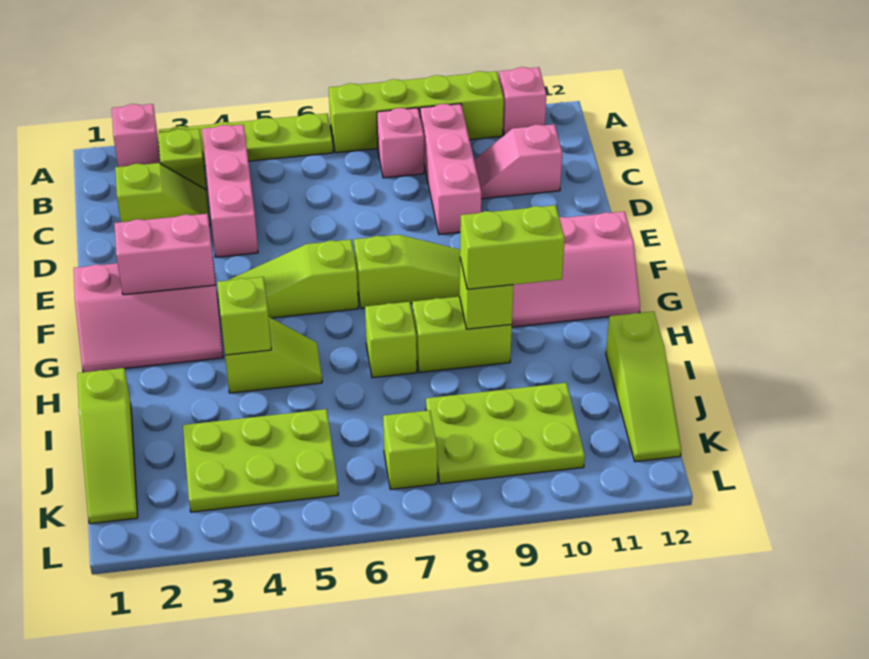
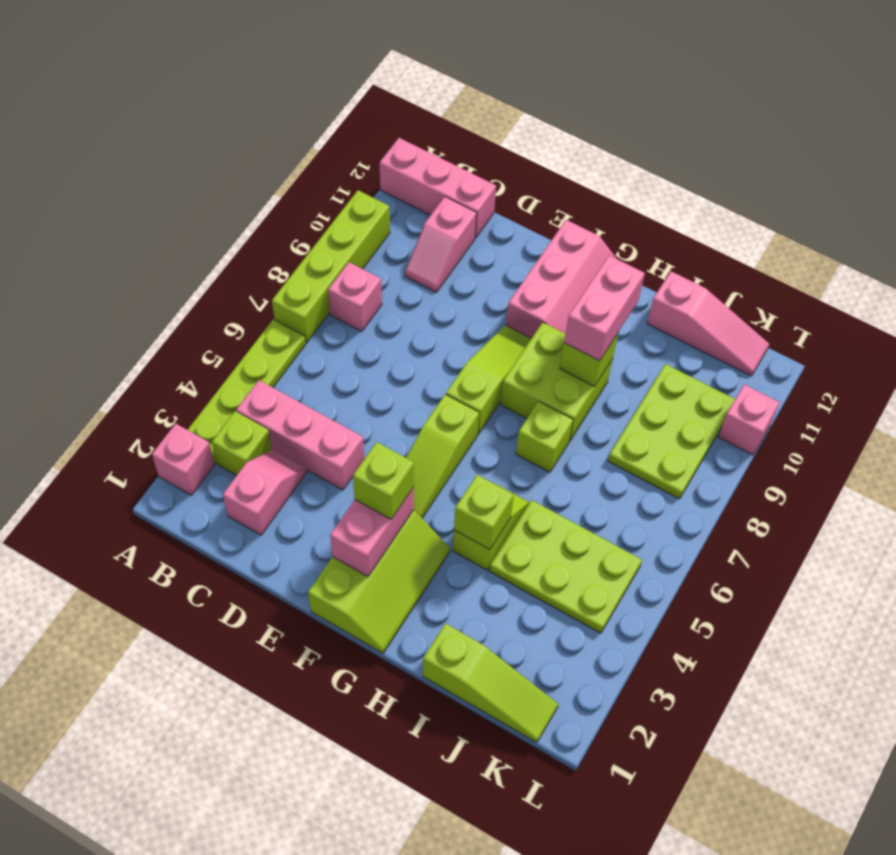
pink 1x1 brick [499,67,547,135] -> pink 1x1 brick moved to [718,384,780,455]
pink 1x3 brick [420,104,481,234] -> pink 1x3 brick moved to [380,138,496,238]
lime 1x2 slope [115,163,210,226] -> pink 1x2 slope [223,450,307,535]
pink 2x3 slope [74,263,223,372] -> lime 2x3 slope [308,510,450,653]
lime 1x2 brick [412,296,512,373] -> lime 2x2 brick [501,322,613,441]
lime 1x2 brick [460,205,565,289] -> pink 1x2 brick [564,255,645,361]
lime 1x3 slope [606,311,681,462] -> pink 1x3 slope [647,271,769,376]
lime 2x3 plate [183,409,338,512] -> lime 2x3 plate turned to [490,500,642,633]
lime 1x1 brick [383,410,437,489] -> lime 1x1 brick moved to [353,442,414,519]

